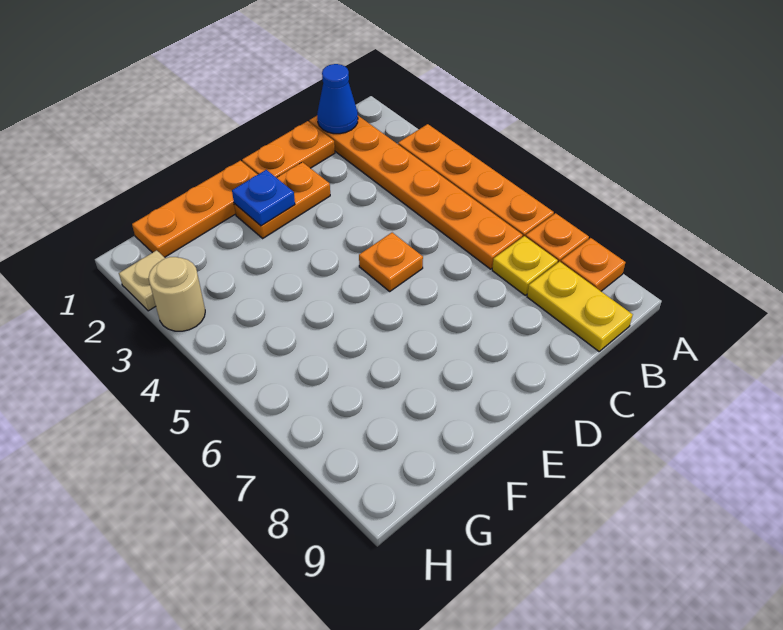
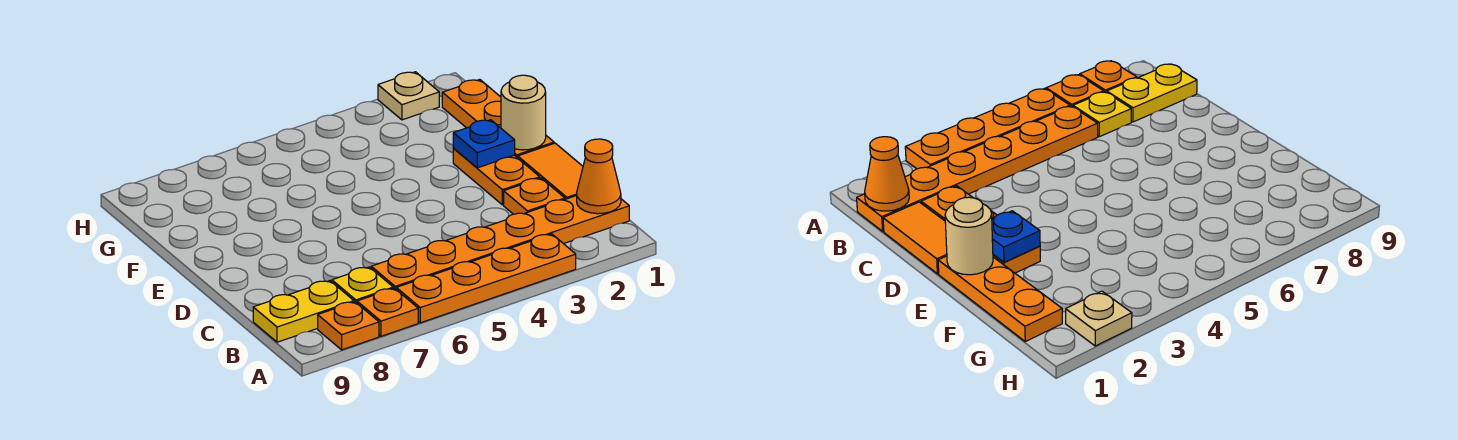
blue 1x1 cone [317,64,358,134] -> orange 1x1 cone [577,139,621,214]
orange 1x2 plate [242,121,335,178] -> orange 1x2 tile [518,143,583,199]
orange 1x1 plate [359,233,423,291] -> orange 1x1 plate moved to [504,178,565,214]
tan 1x1 round brick [149,257,205,331] -> tan 1x1 round brick moved to [501,75,546,150]

